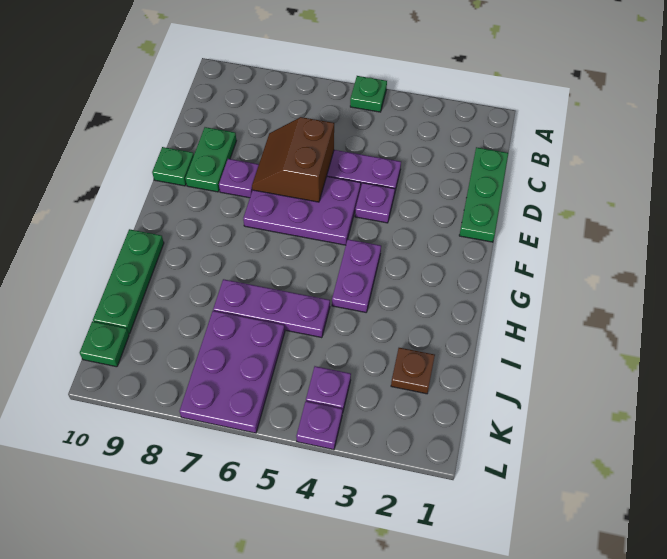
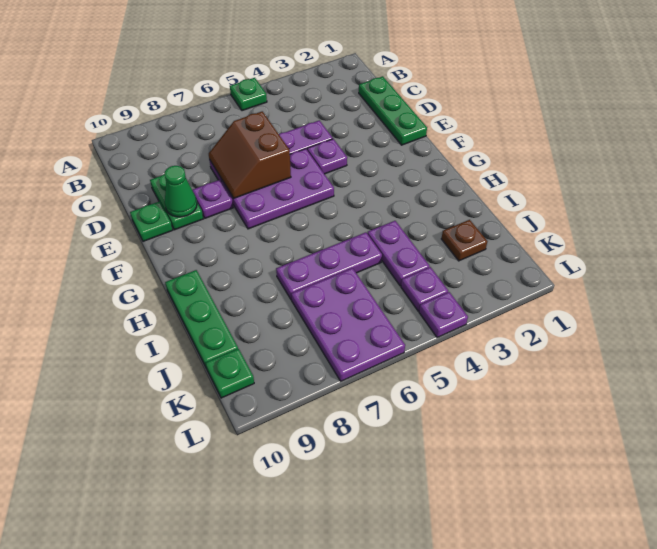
none -> green 1x1 cone [164,166,197,217]
purple 1x2 plate [332,239,381,312] -> purple 1x2 plate moved to [367,221,429,286]

